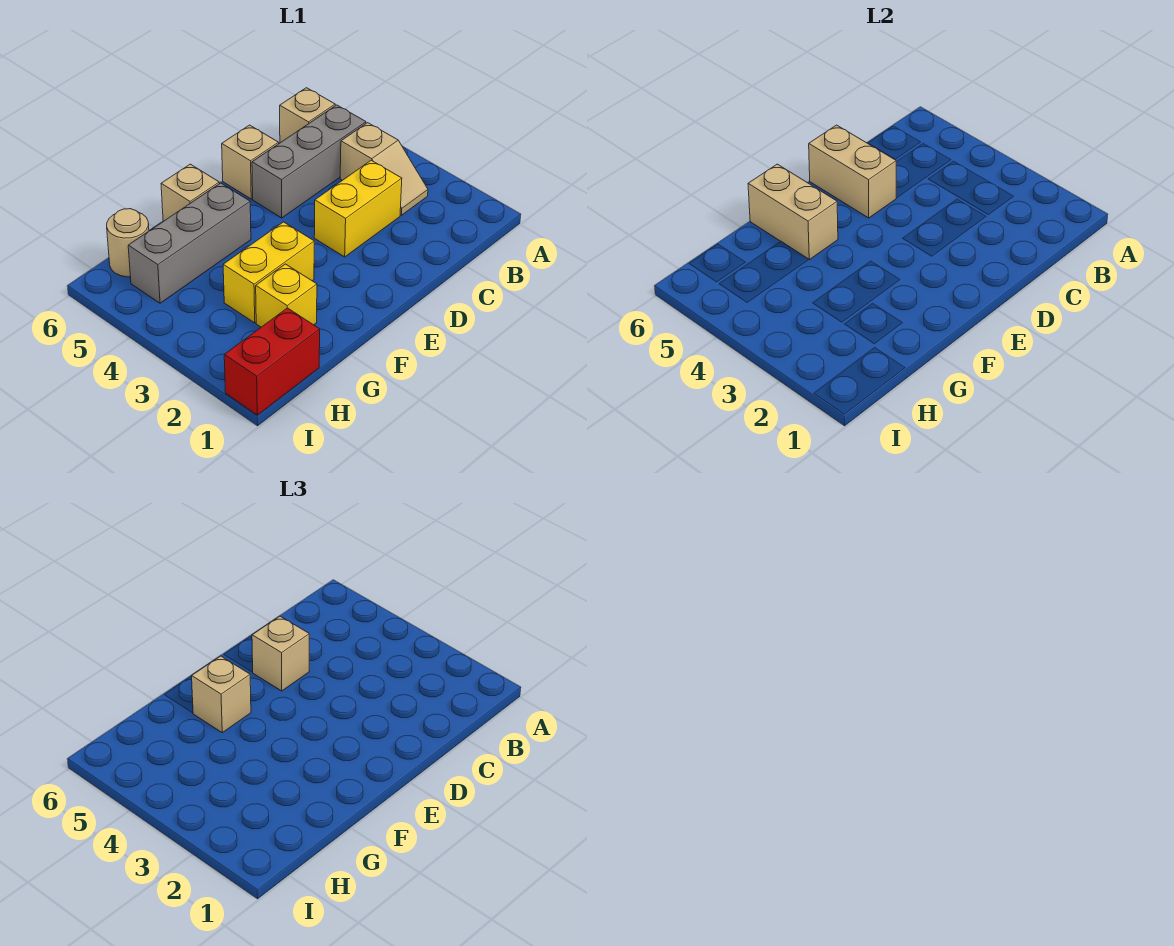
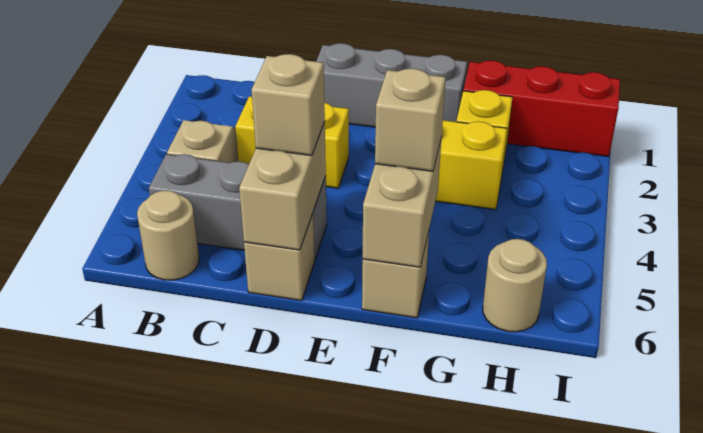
tan 1x1 brick [280,88,335,143] -> tan 1x1 round brick [137,190,199,280]
grey 1x3 brick [128,183,251,303] -> grey 1x3 brick moved to [316,43,467,127]
red 1x2 brick [224,308,320,415] -> red 1x3 brick [463,60,620,157]

